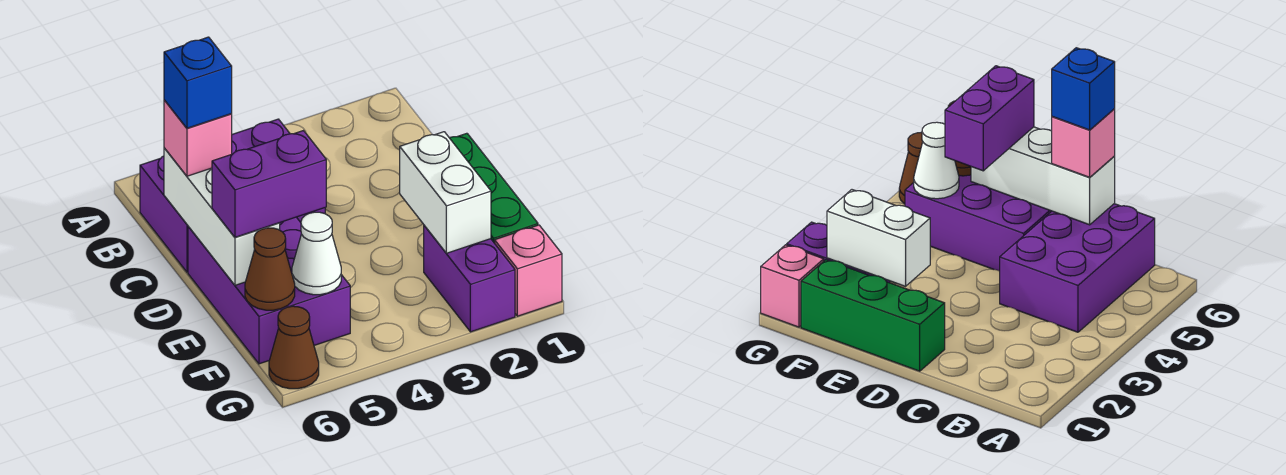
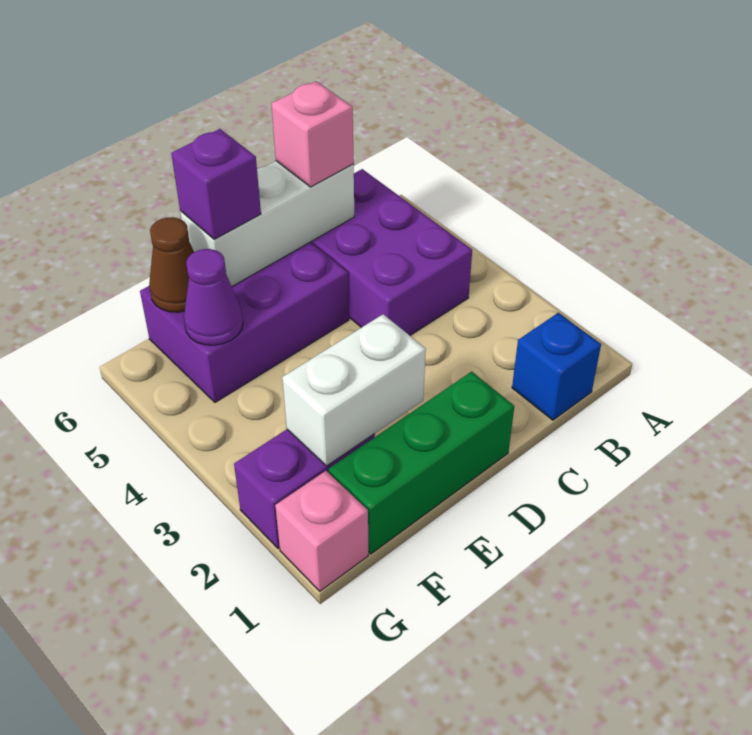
blue 1x1 brick [164,37,232,128] -> blue 1x1 brick moved to [512,313,601,420]
purple 1x2 brick [212,131,326,237] -> purple 1x1 brick [171,129,261,239]
white 1x1 cone [292,212,341,295] -> purple 1x1 cone [184,249,243,345]
brown 1x1 cone [269,306,319,389] -> none

